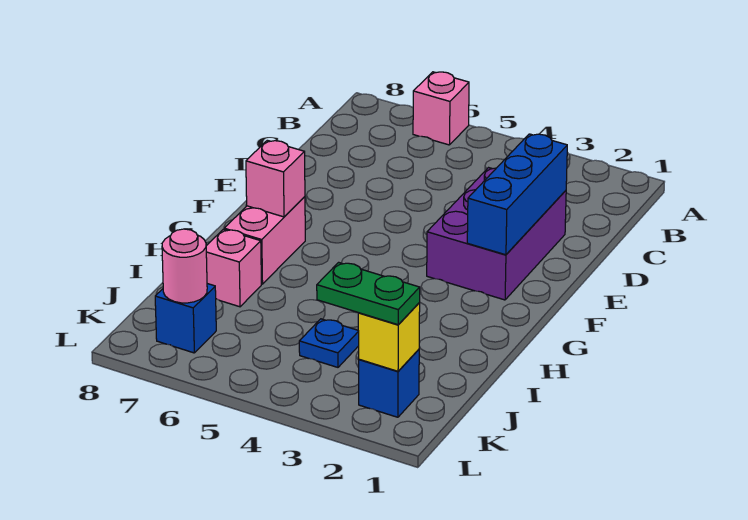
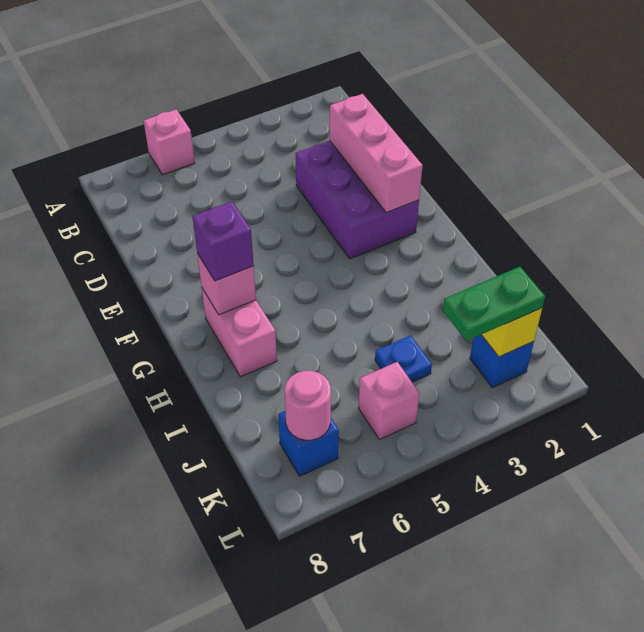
blue 1x3 brick [467,134,567,255] -> pink 1x3 brick [330,94,423,213]
none -> purple 1x1 brick [192,201,254,281]
pink 1x1 brick [206,229,261,307] -> pink 1x1 brick moved to [358,362,420,440]

